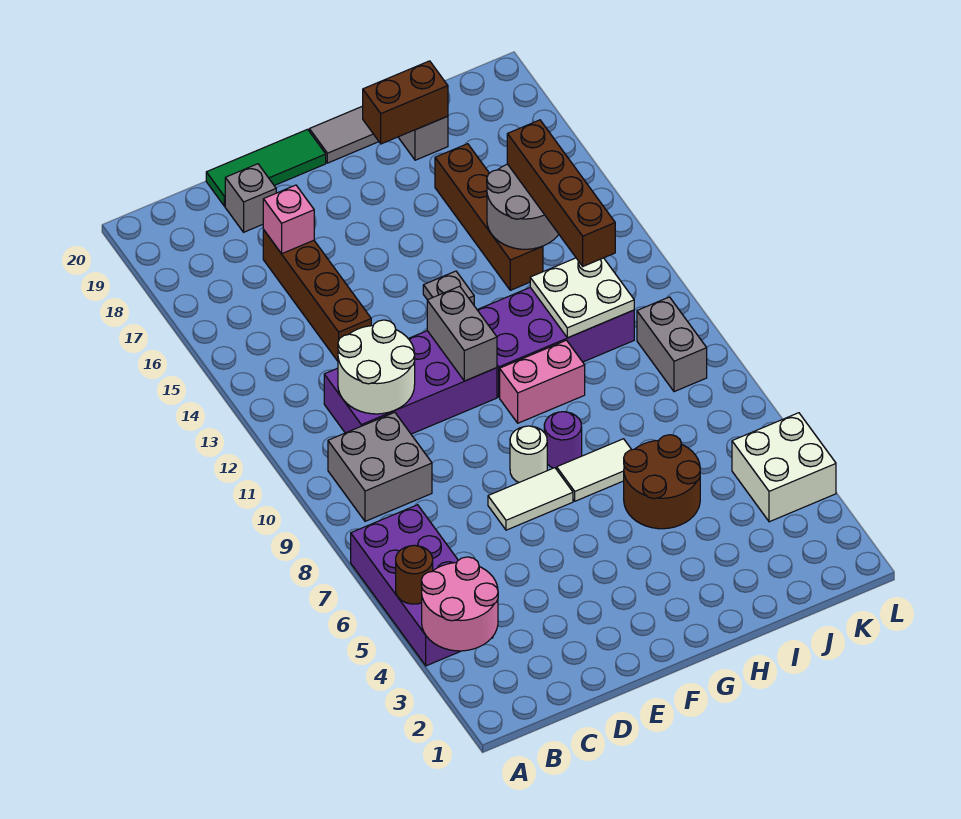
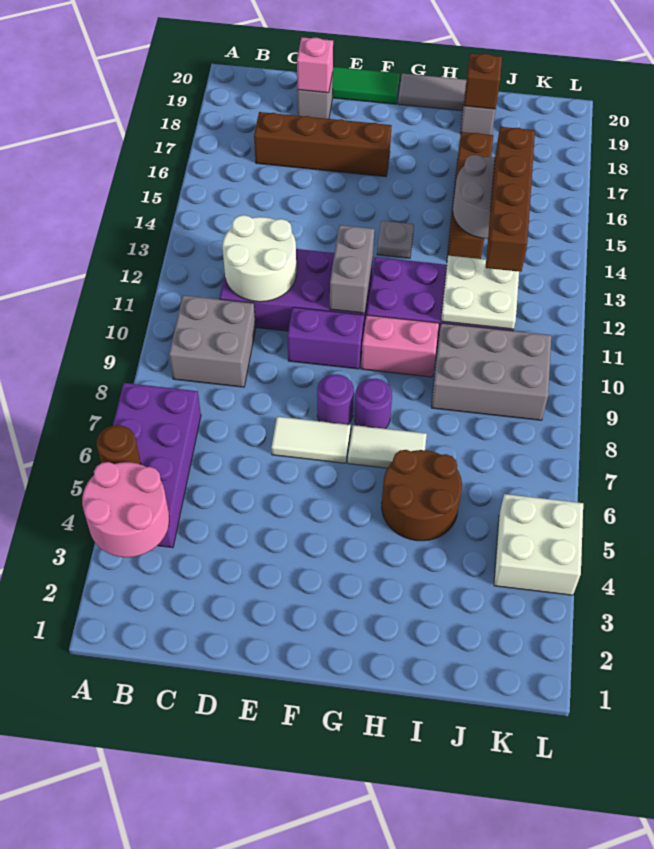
brown 1x4 brick [263,230,371,361] -> brown 1x4 brick turned to [254,112,392,177]
pink 1x1 brick [263,185,314,254] -> pink 1x1 brick moved to [297,37,333,93]
none -> purple 1x2 brick [287,307,365,369]
white 1x1 round brick [510,426,547,482] -> purple 1x1 round brick [317,374,354,424]
brown 1x2 brick [363,61,448,144] -> brown 1x1 brick [464,53,502,109]
grey 1x2 brick [637,297,707,392] -> grey 2x3 brick [431,323,551,420]

